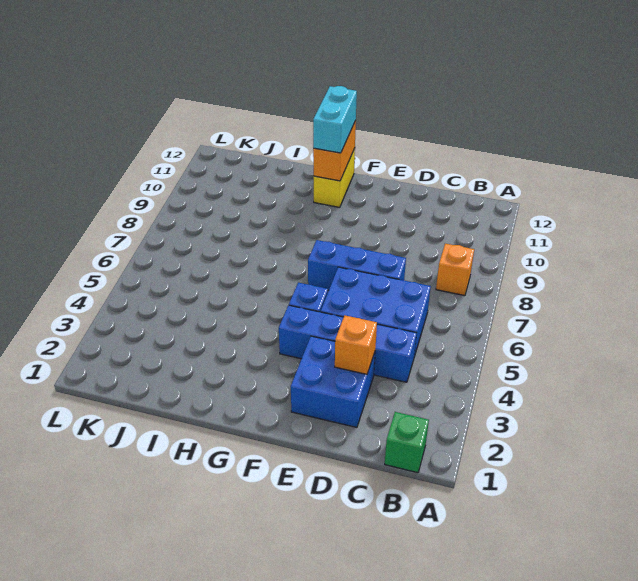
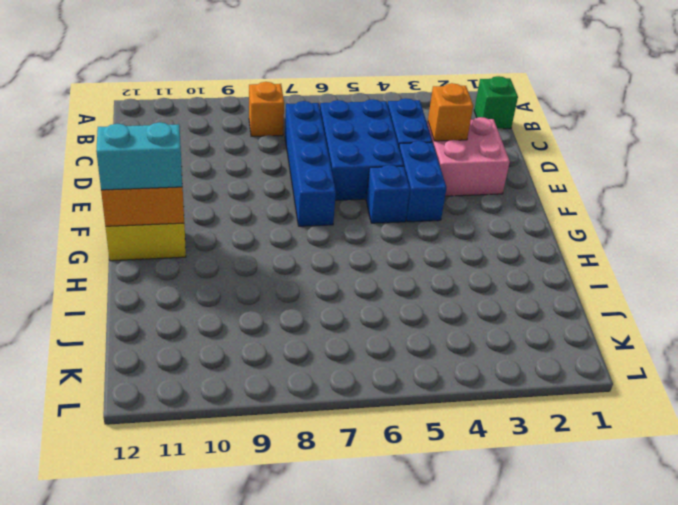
blue 2x2 brick [291,336,375,427] -> pink 2x2 brick [427,117,510,196]
blue 1x3 brick [308,240,406,290] -> blue 1x4 brick [285,101,336,226]

